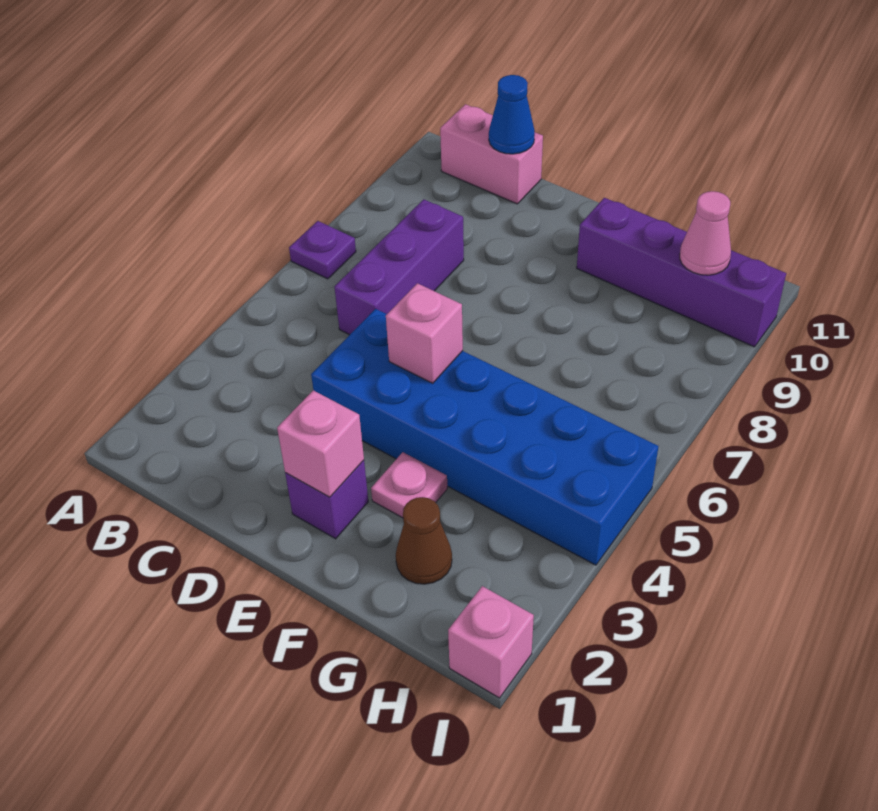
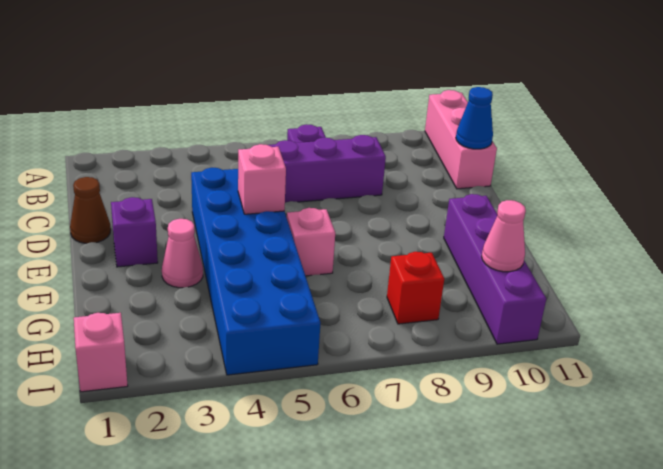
pink 1x2 brick [440,104,543,204] -> pink 1x3 brick [425,90,497,189]
pink 1x1 brick [277,390,364,497] -> pink 1x1 brick moved to [287,208,335,276]
pink 1x1 plate [371,452,447,518] -> pink 1x1 cone [162,219,203,288]
brown 1x1 cone [396,497,452,584] -> brown 1x1 cone moved to [70,177,111,243]
none -> red 1x1 brick [387,252,444,324]

